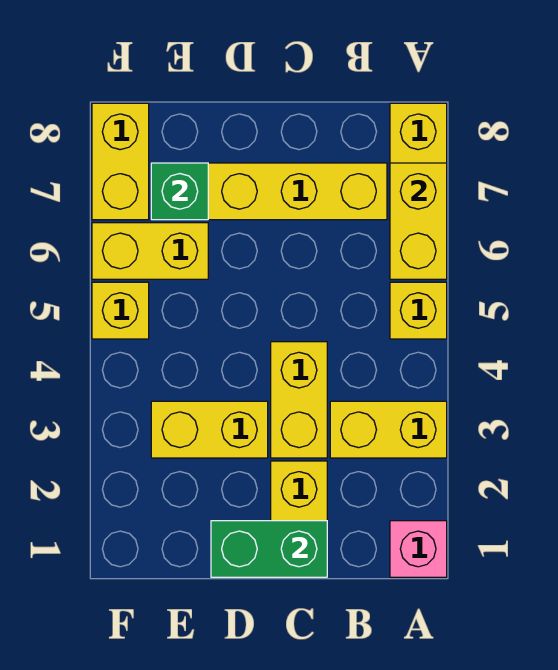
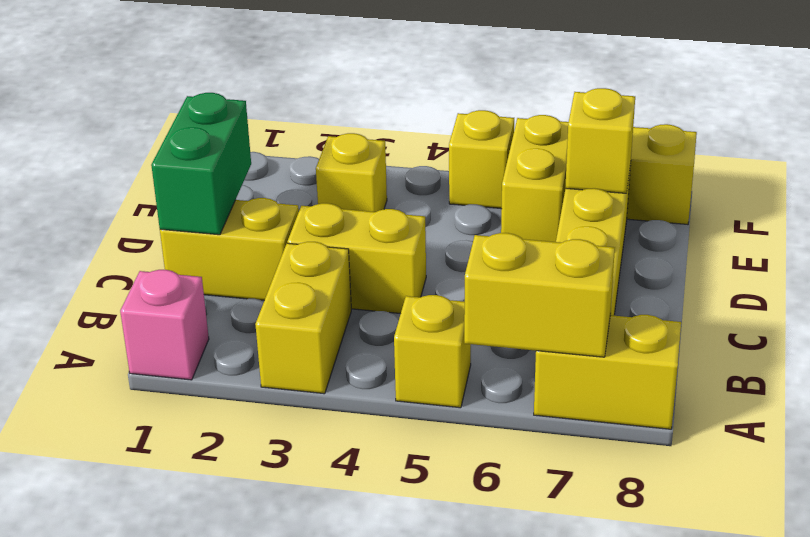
yellow 1x2 brick [151,401,268,458] -> yellow 1x1 brick [316,133,387,212]
green 1x1 brick [151,163,208,220] -> yellow 1x1 brick [565,88,635,193]

